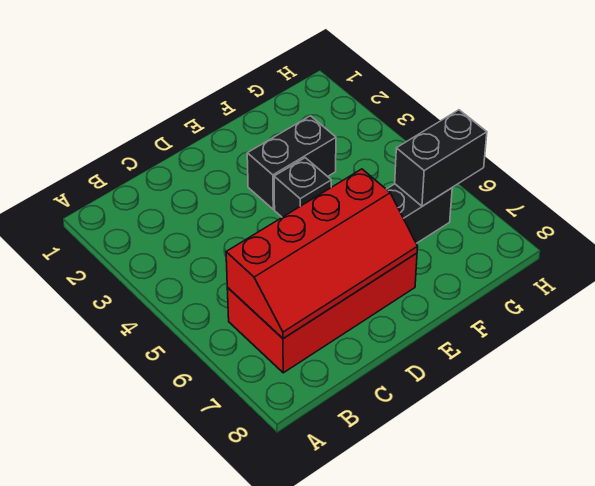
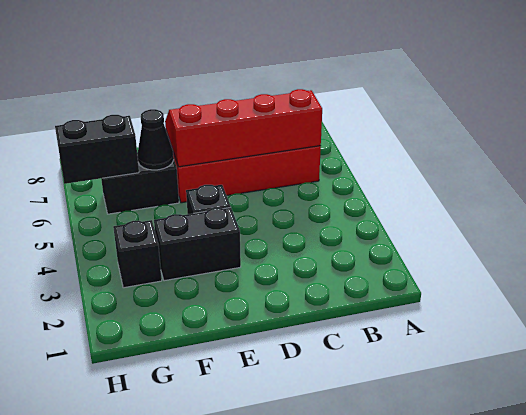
none -> black 1x1 cone [137,109,173,170]
none -> black 1x1 brick [113,220,162,288]

